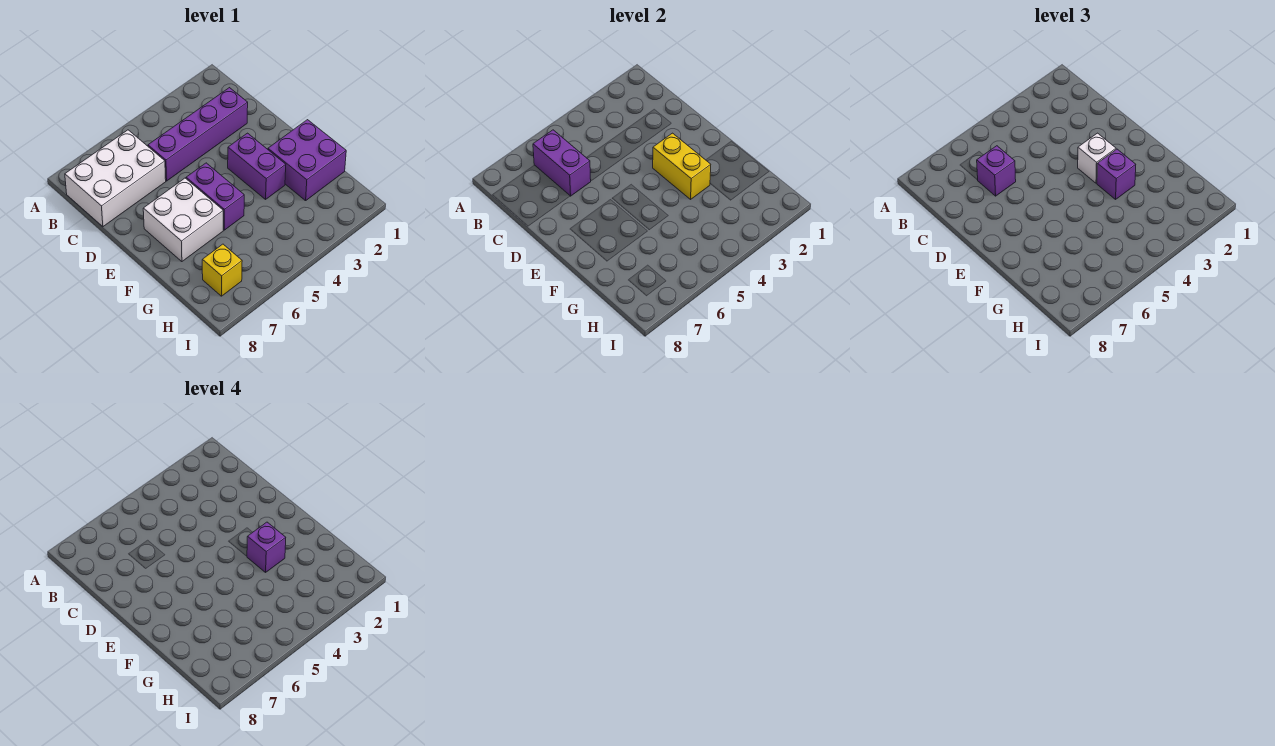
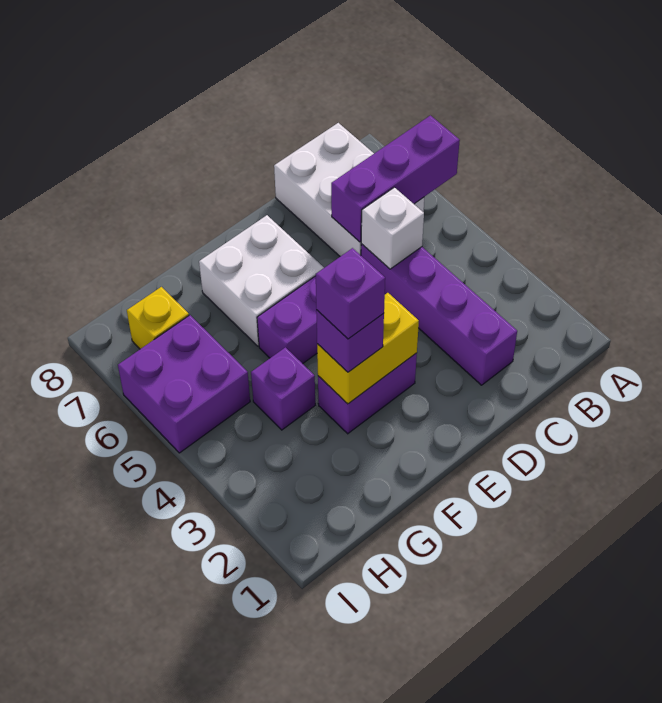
purple 1x2 brick [533,130,591,196] -> purple 1x3 brick [331,115,460,242]
purple 1x1 brick [977,146,1016,196] -> purple 1x1 brick moved to [251,347,315,430]
white 1x1 brick [1078,133,1116,183] -> white 1x1 brick moved to [361,187,424,269]
purple 2x2 brick [268,120,346,201] -> purple 2x2 brick moved to [118,315,250,453]

